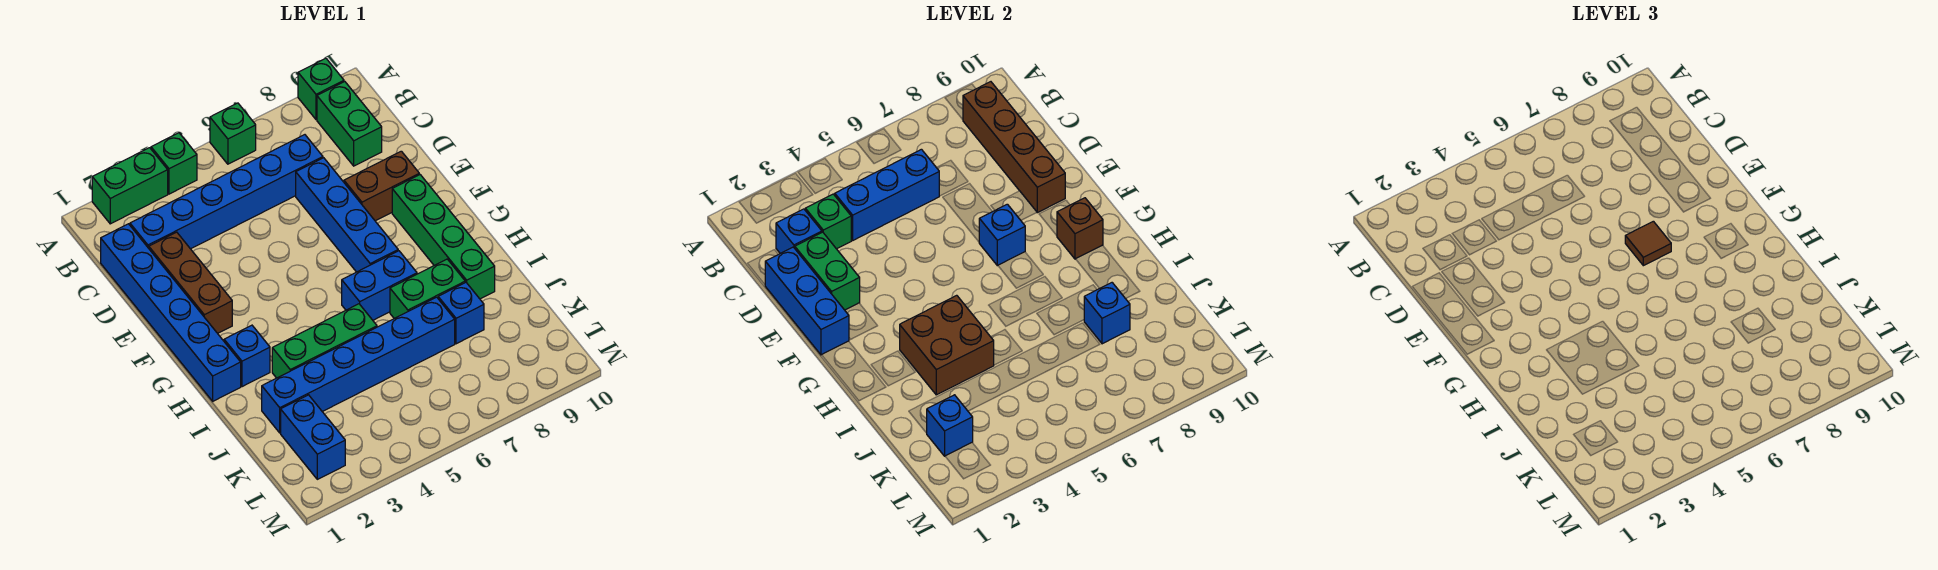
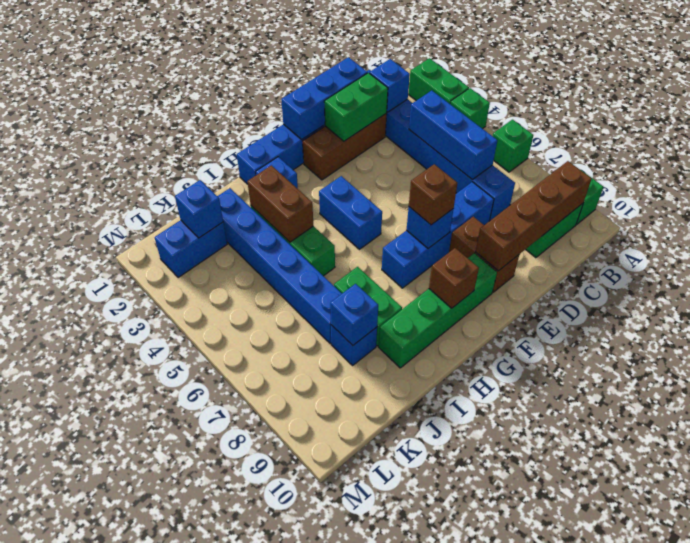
green 1x1 brick [805,194,851,249] -> none
brown 1x1 tile [1625,221,1671,266] -> brown 1x1 brick [409,164,457,225]
brown 2x2 brick [900,295,994,395] -> brown 1x2 brick [247,165,313,242]
blue 1x2 brick [342,251,417,320] -> blue 1x2 brick moved to [319,176,382,249]

